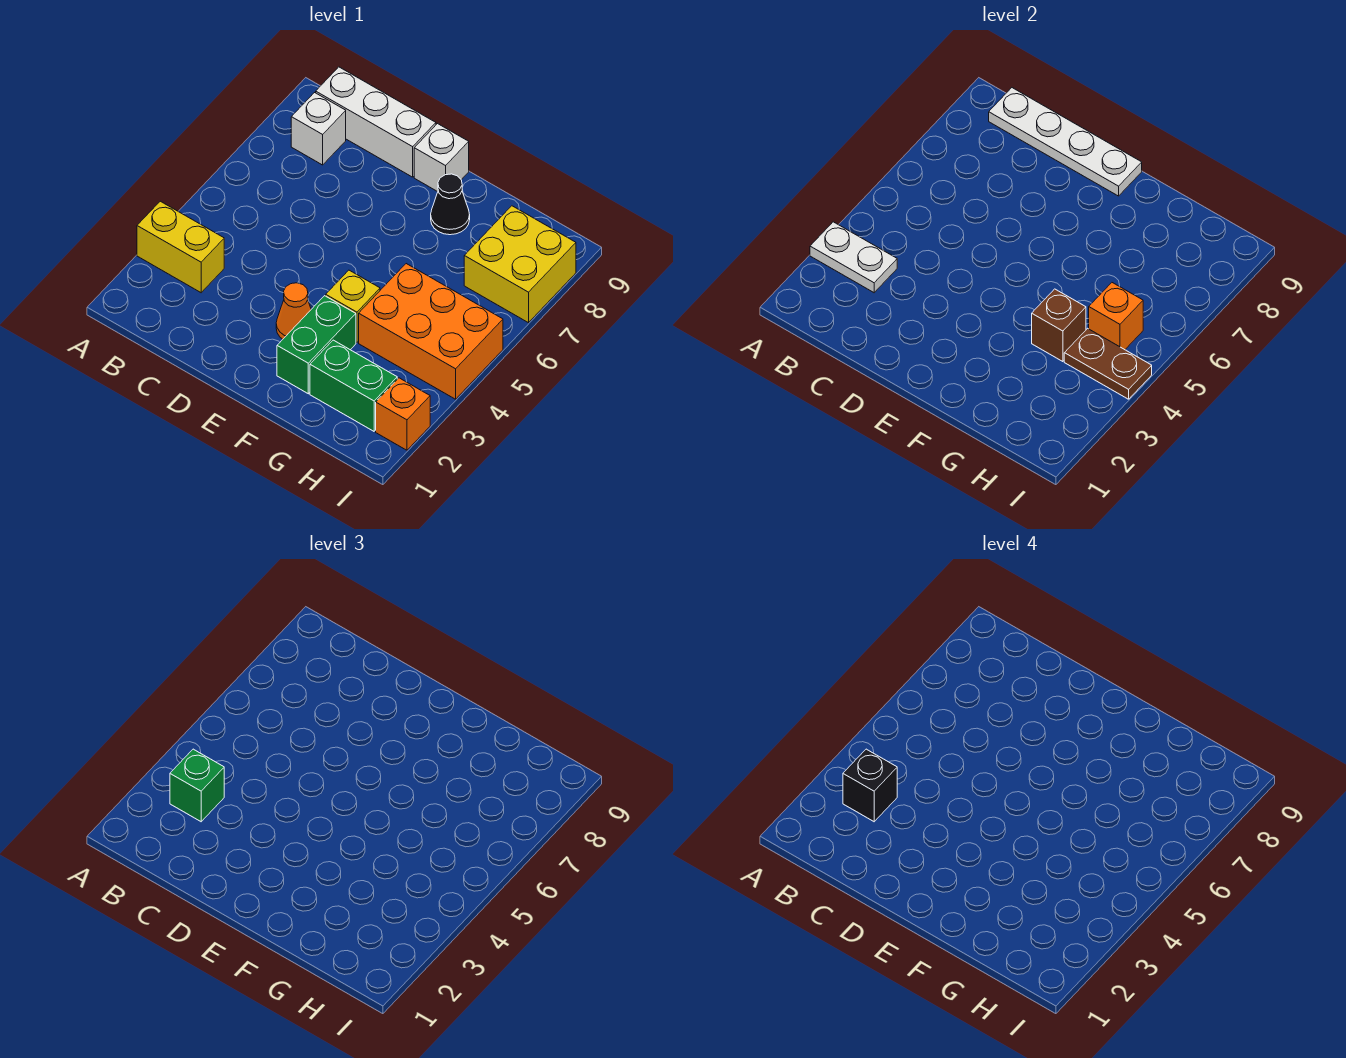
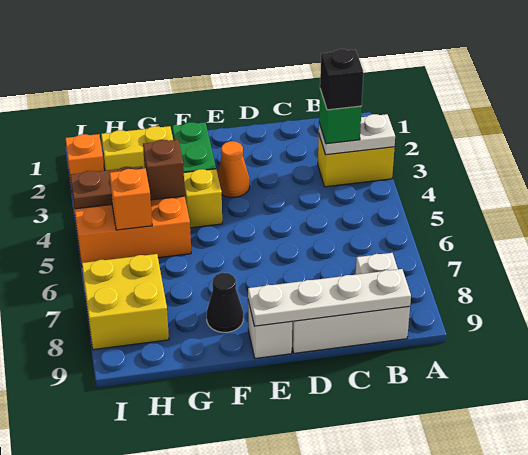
green 1x2 brick [310,340,397,431] -> yellow 1x2 brick [101,126,173,170]

